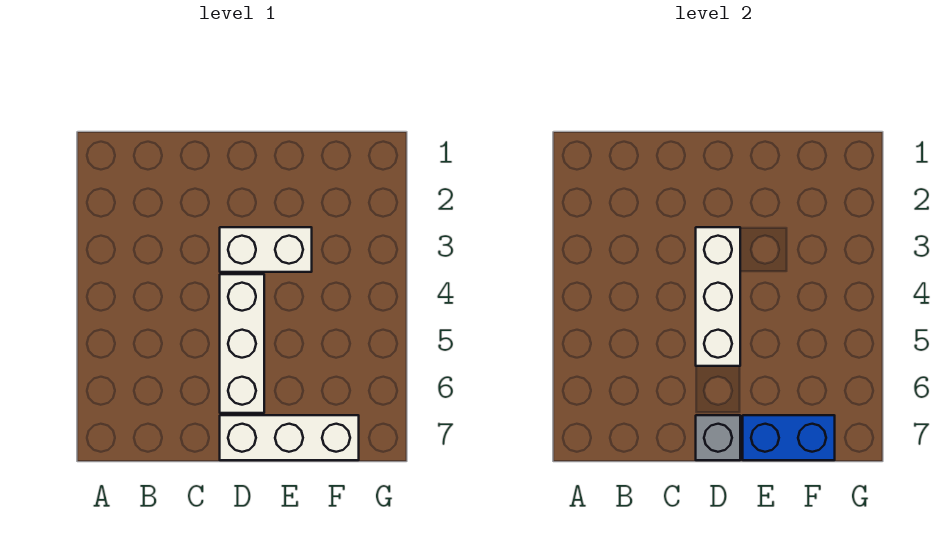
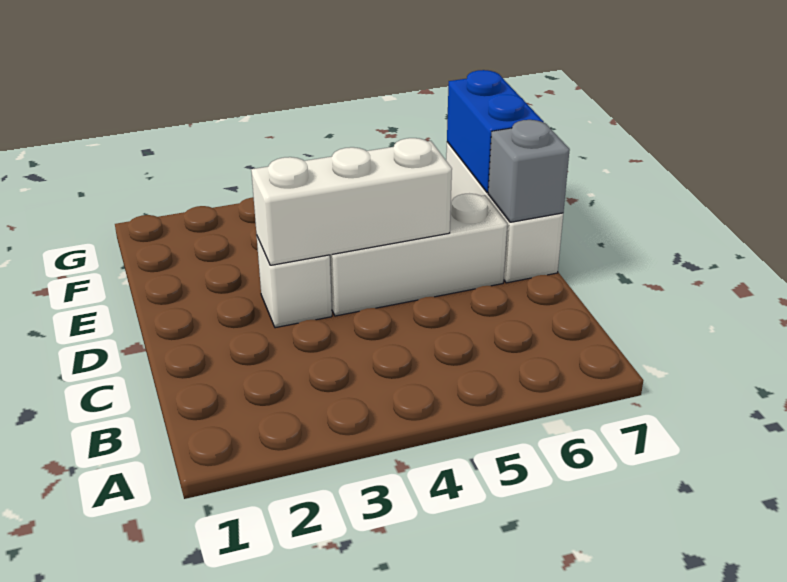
white 1x2 brick [220,227,312,272] -> white 1x1 brick [257,237,332,328]

